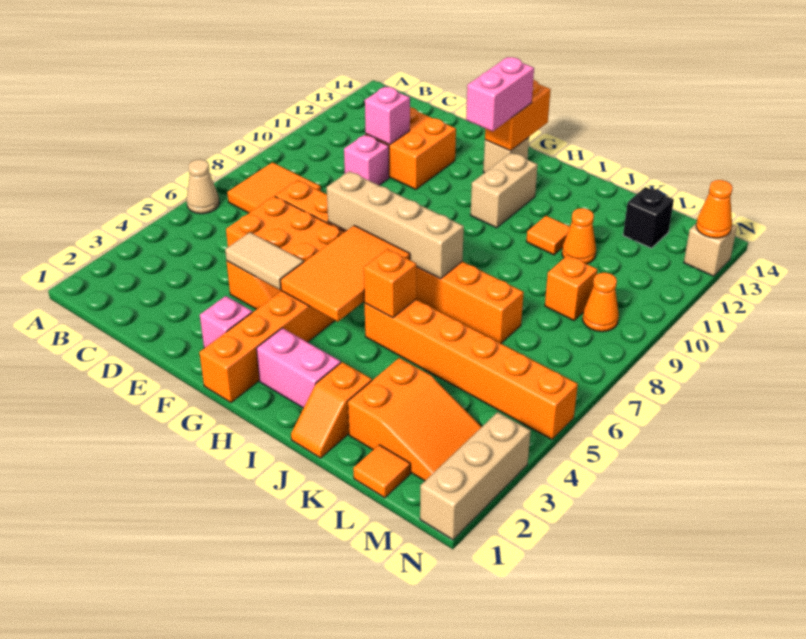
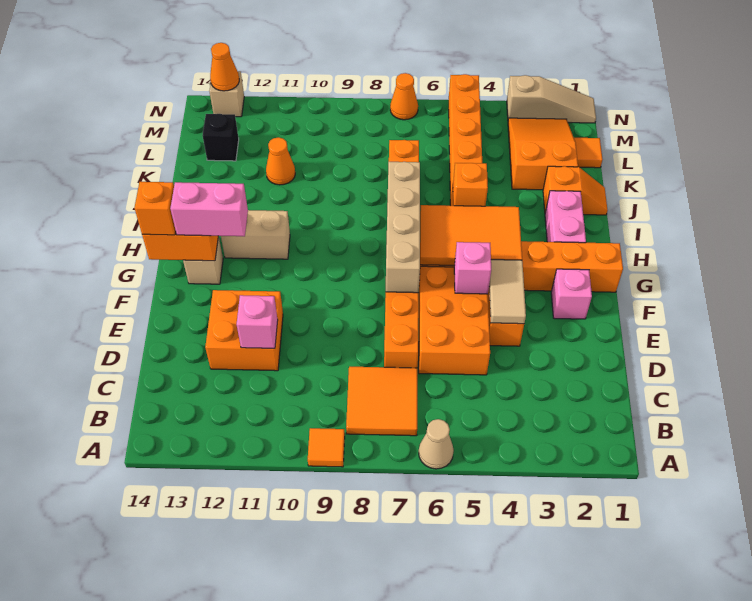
pink 1x1 brick [344,135,389,185] -> pink 1x1 brick moved to [454,242,491,294]
orange 1x1 tile [526,216,570,255] -> orange 1x1 tile moved to [308,428,345,467]
orange 1x1 brick [545,255,597,321] -> orange 1x1 brick moved to [134,182,176,235]
orange 1x1 cone [583,273,619,332] -> orange 1x1 cone moved to [390,73,418,120]
tan 1x3 brick [420,412,531,540] -> tan 1x3 slope [507,75,596,123]

